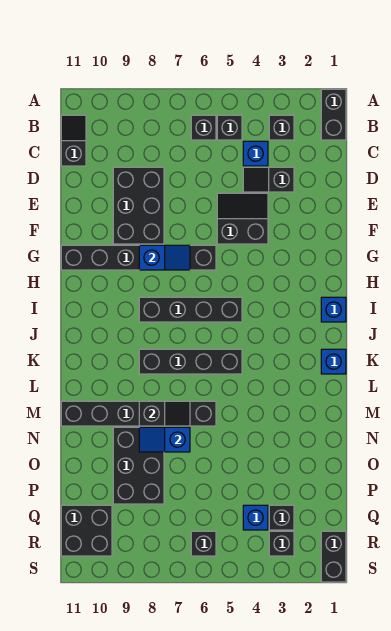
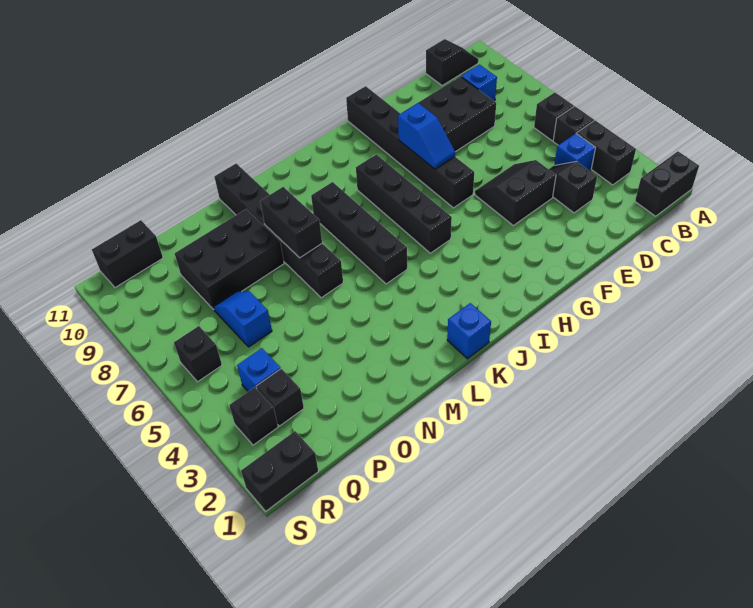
black 1x1 brick [269,115,294,140] -> black 1x2 brick [577,120,636,185]
black 2x2 slope [217,193,268,244] -> black 2x2 slope turned to [475,160,556,225]
blue 1x1 brick [321,297,346,322] -> blue 1x1 brick moved to [461,65,497,101]
black 1x2 slope [139,401,190,426] -> black 1x2 brick [260,187,322,258]
blue 1x2 slope [139,427,190,452] -> blue 1x2 slope moved to [213,292,272,347]
black 2x2 brick [61,505,112,556] -> black 1x2 brick [92,220,163,288]

